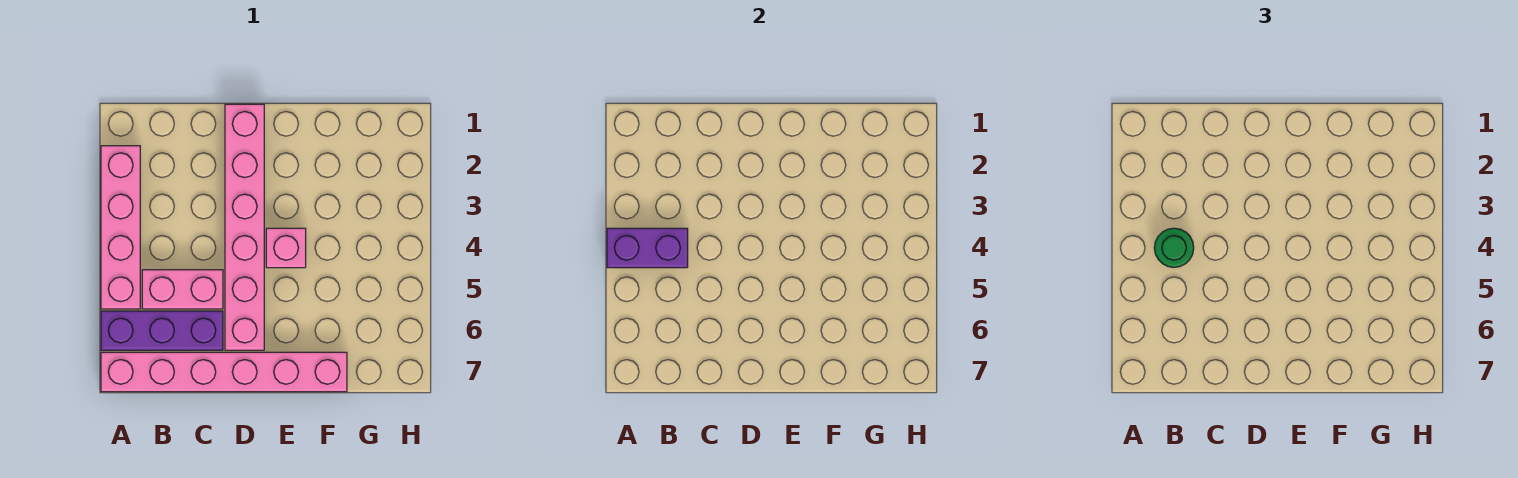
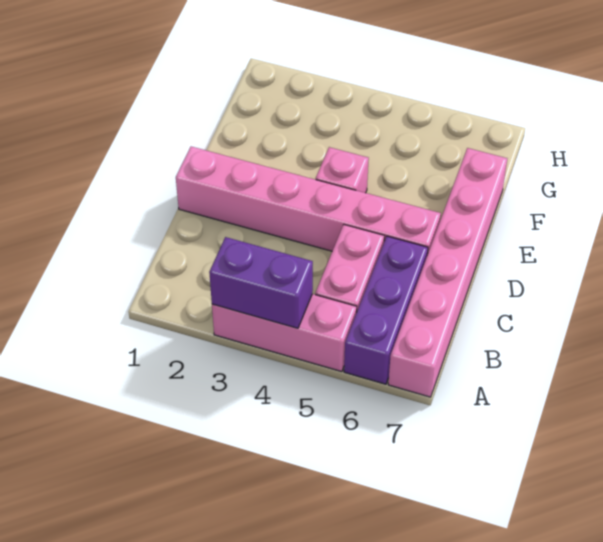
pink 1x4 brick [101,146,140,309] -> pink 1x3 brick [212,294,357,372]
purple 1x2 brick [607,228,688,268] -> purple 1x2 brick turned to [209,237,313,328]
green 1x1 round brick [1154,228,1194,267] -> none

